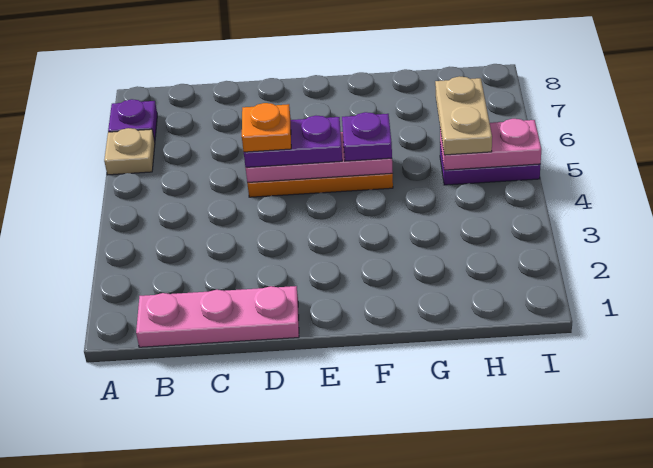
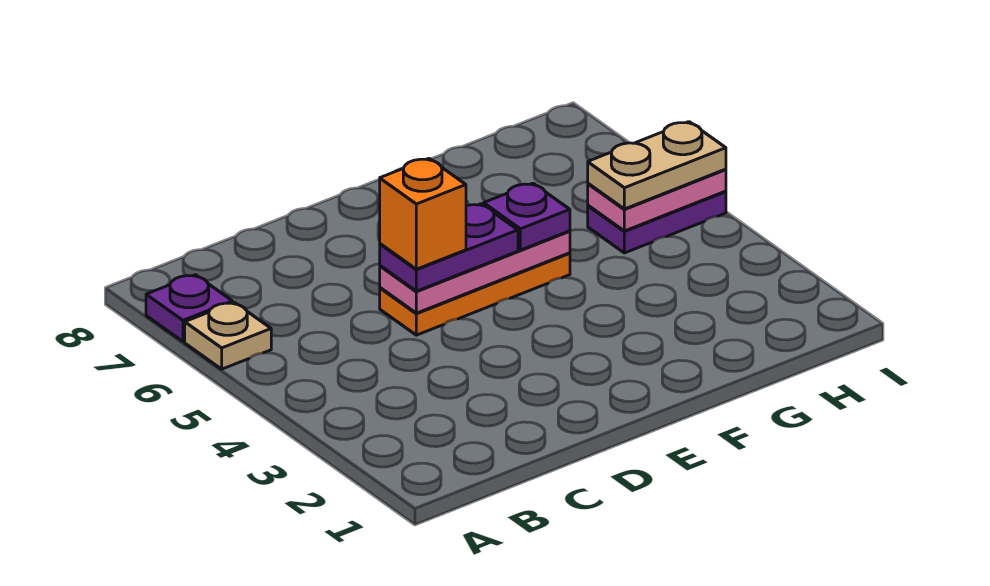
pink 1x3 plate [136,286,299,347] -> none
orange 1x1 plate [242,103,291,152] -> orange 1x1 brick [380,159,466,269]
tan 1x2 plate [435,76,492,155] -> tan 1x2 plate turned to [588,122,726,209]

